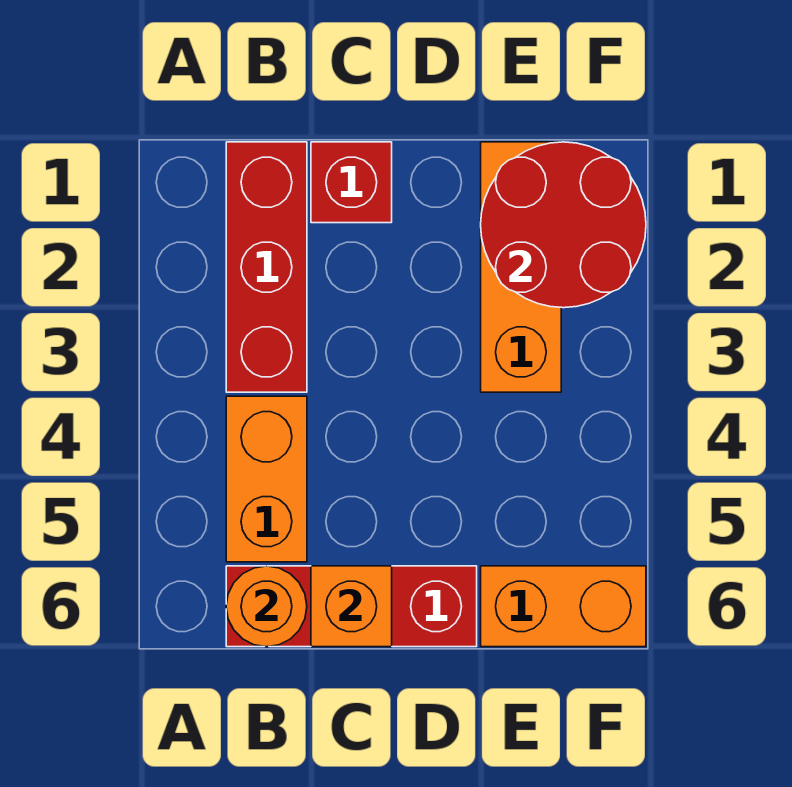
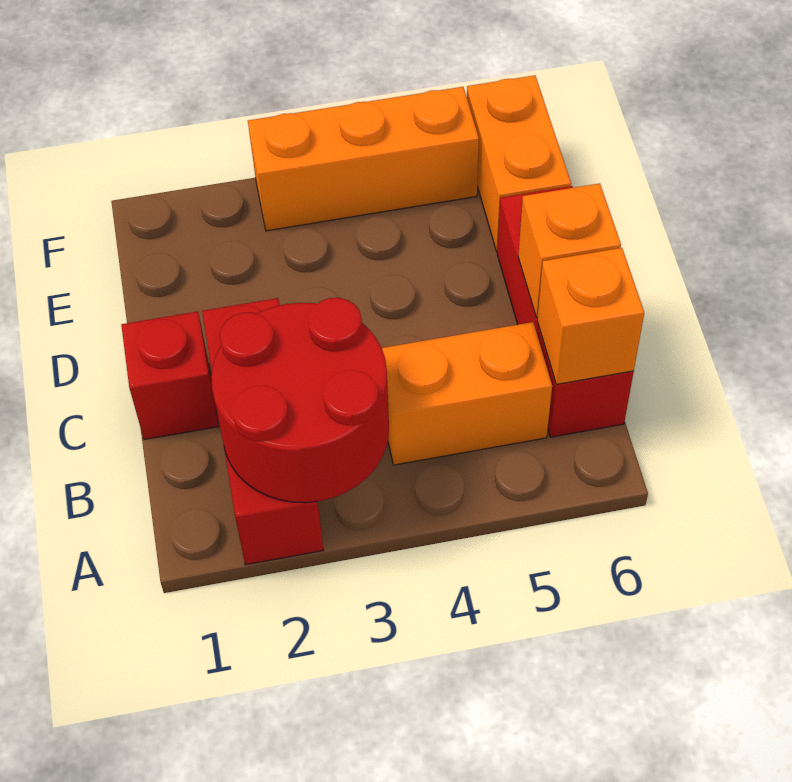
red 1x3 brick [226,142,307,392] -> red 1x3 brick turned to [202,298,323,565]
orange 1x1 round brick [226,566,307,647] -> orange 1x1 brick [537,248,644,384]
orange 1x3 brick [481,142,561,392] -> orange 1x3 brick moved to [248,87,479,231]
red 2x2 round brick [481,142,646,308] -> red 2x2 round brick moved to [211,298,389,503]

